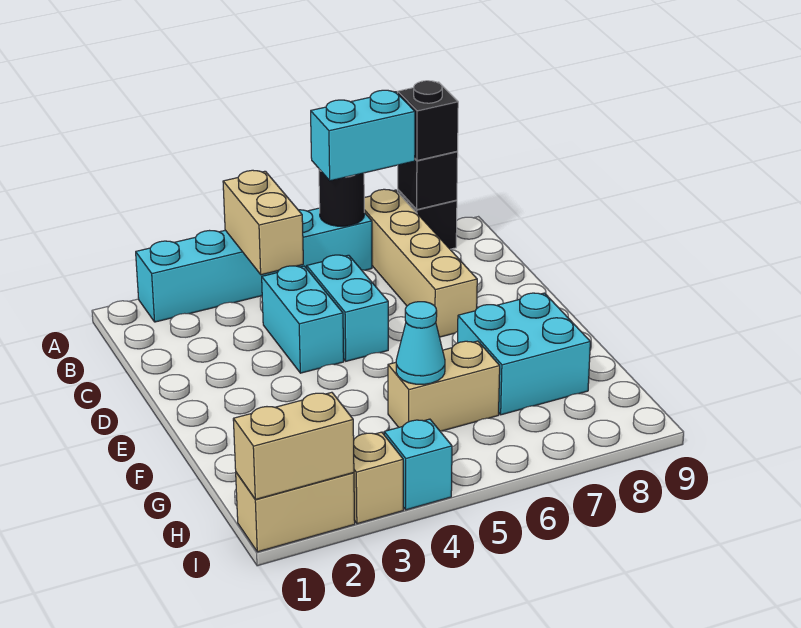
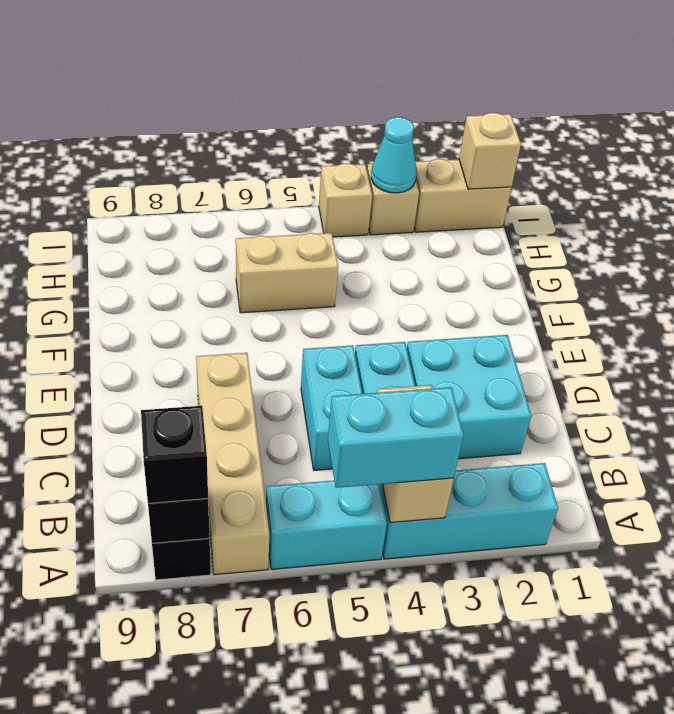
black 1x1 round brick [319,169,364,226] -> none
cyan 1x2 brick [311,90,415,181] -> cyan 1x2 brick moved to [328,387,464,488]
cyan 2x2 brick [458,293,590,415] -> cyan 2x2 brick moved to [407,335,531,459]
cyan 1x1 cone [396,302,445,384] -> cyan 1x1 cone moved to [371,117,416,193]
tan 1x2 brick [233,392,354,499] -> tan 1x1 brick [459,113,521,189]
cyan 1x1 brick [384,419,452,510] -> tan 1x1 brick [319,163,372,237]

